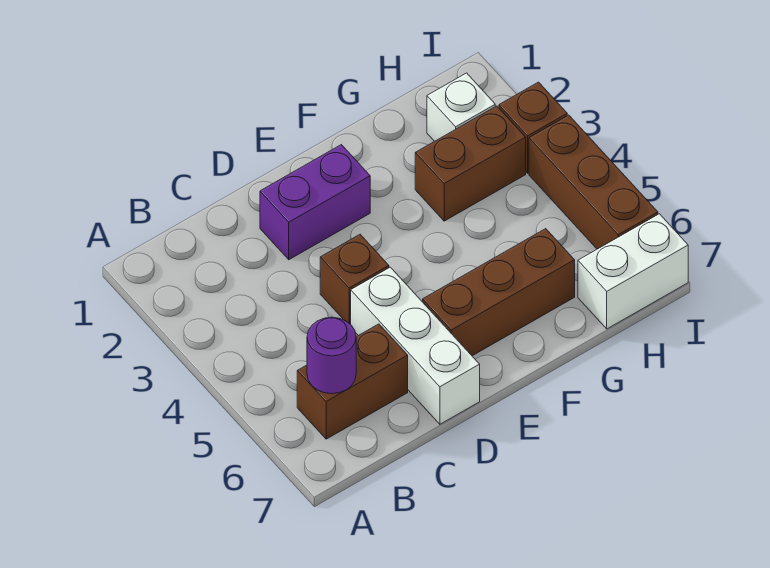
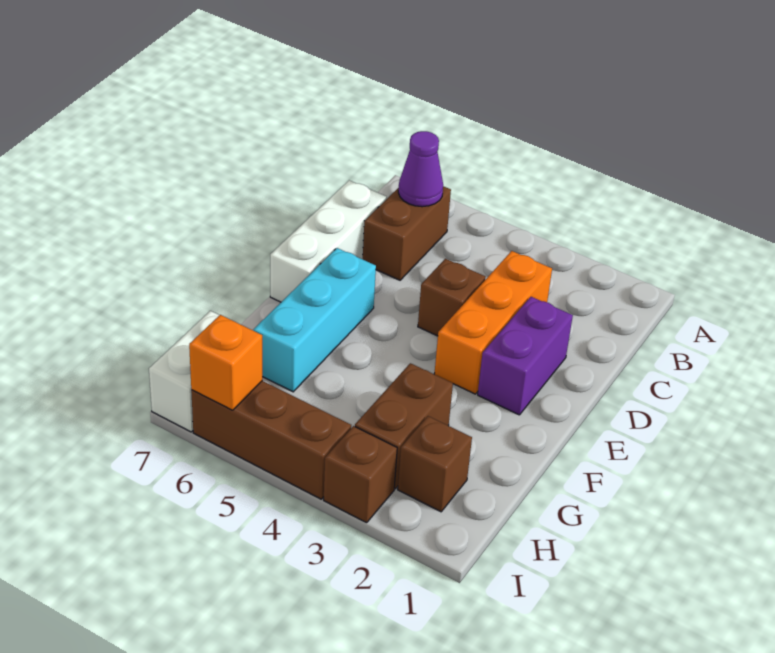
purple 1x1 round brick [307,317,356,394] -> purple 1x1 cone [398,131,443,207]
none -> orange 1x3 brick [434,251,552,394]
white 1x3 brick [351,267,480,424] -> white 1x3 brick turned to [270,180,387,302]
brown 1x3 brick [423,229,575,356] -> cyan 1x3 brick [253,248,376,392]
white 1x1 brick [427,73,495,141] -> brown 1x1 brick [398,416,472,512]
none -> orange 1x1 brick [189,315,262,410]

